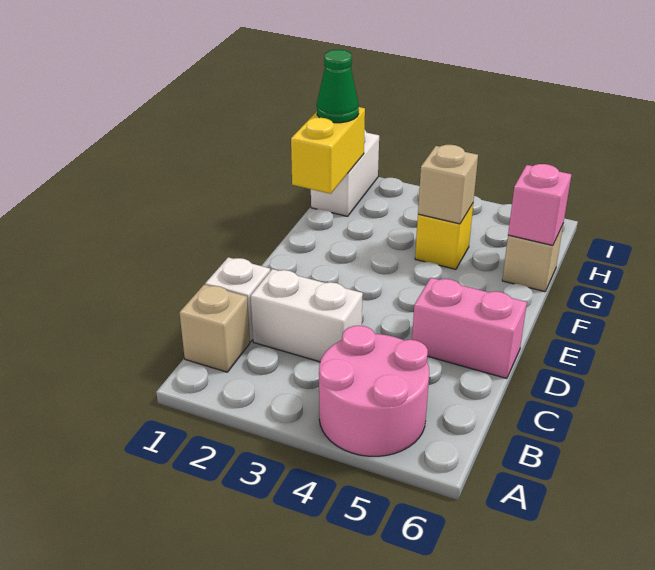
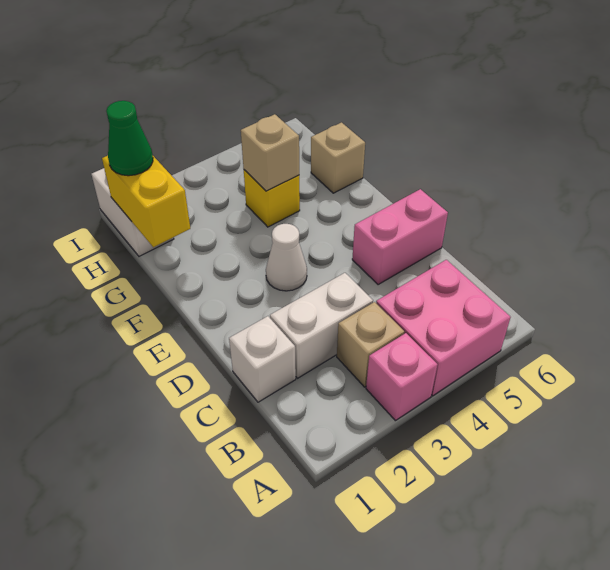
pink 2x2 round brick [319,326,429,456] -> pink 2x2 brick [376,260,511,396]
tan 1x1 brick [179,285,250,372] -> tan 1x1 brick moved to [337,302,404,387]
none -> white 1x1 cone [266,224,307,291]
pink 1x1 brick [508,164,572,245] -> pink 1x1 brick moved to [366,333,437,421]

